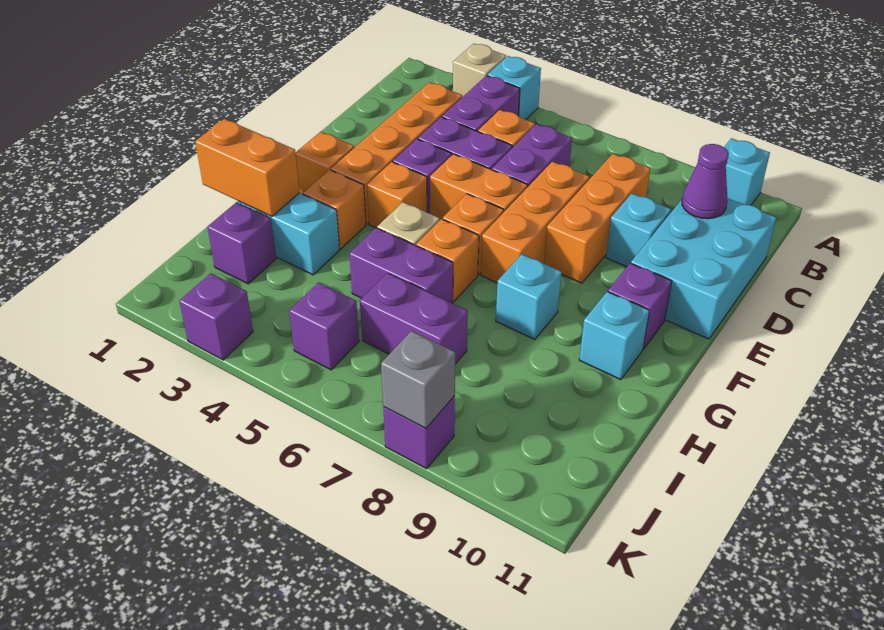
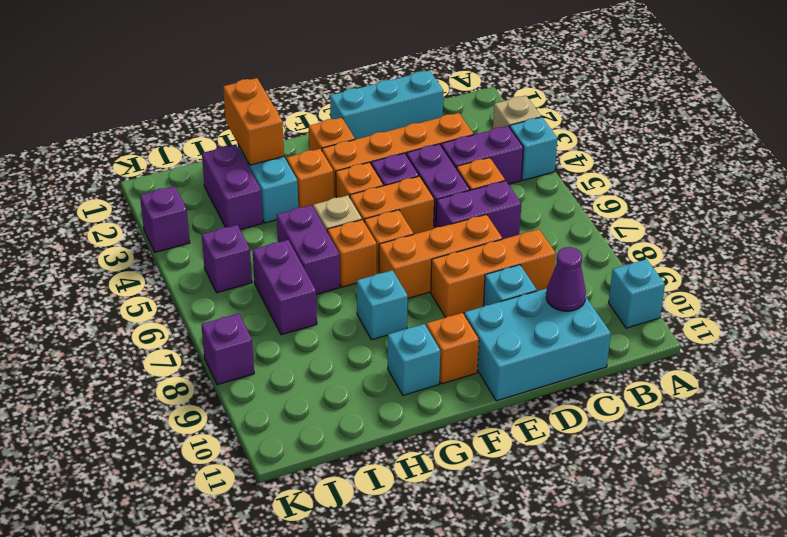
none -> cyan 1x3 brick [330,70,443,140]
orange 1x2 brick [430,154,528,221] -> orange 1x2 brick turned to [350,176,434,234]
purple 1x1 brick [608,263,672,349] -> orange 1x1 brick [426,313,479,384]
purple 1x1 brick [208,202,276,284] -> purple 1x2 brick [202,144,263,230]
grey 1x1 brick [381,331,455,428] -> none

